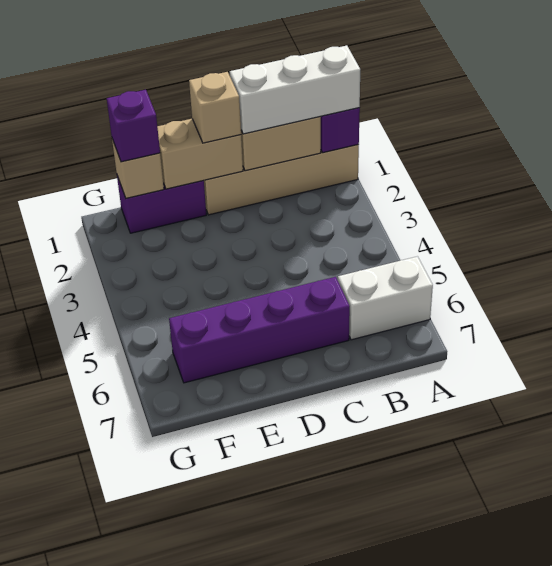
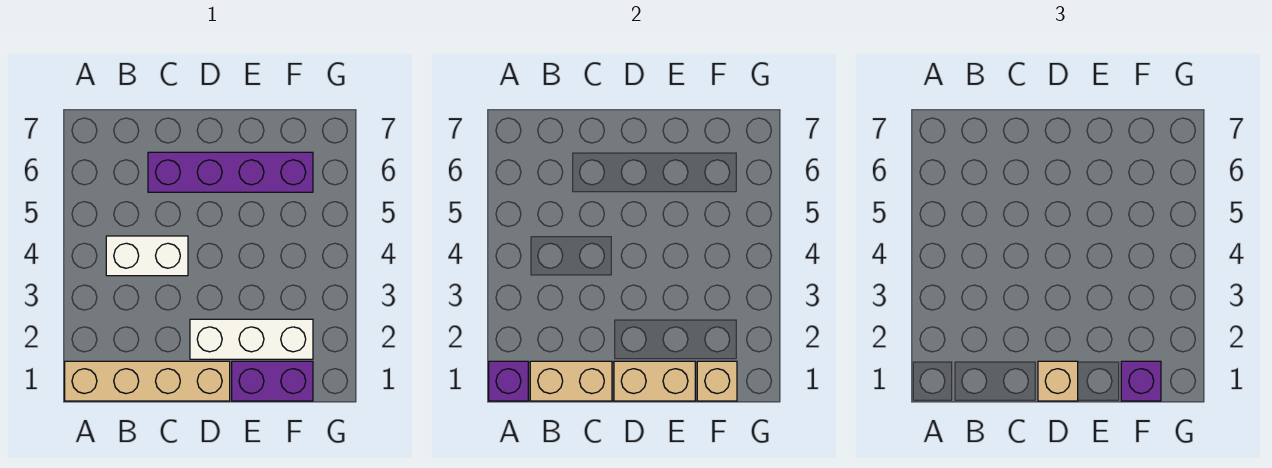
white 1x3 brick [230,45,360,134] -> white 1x3 brick moved to [190,319,313,359]
white 1x2 brick [338,256,433,340] -> white 1x2 brick moved to [106,236,188,276]

